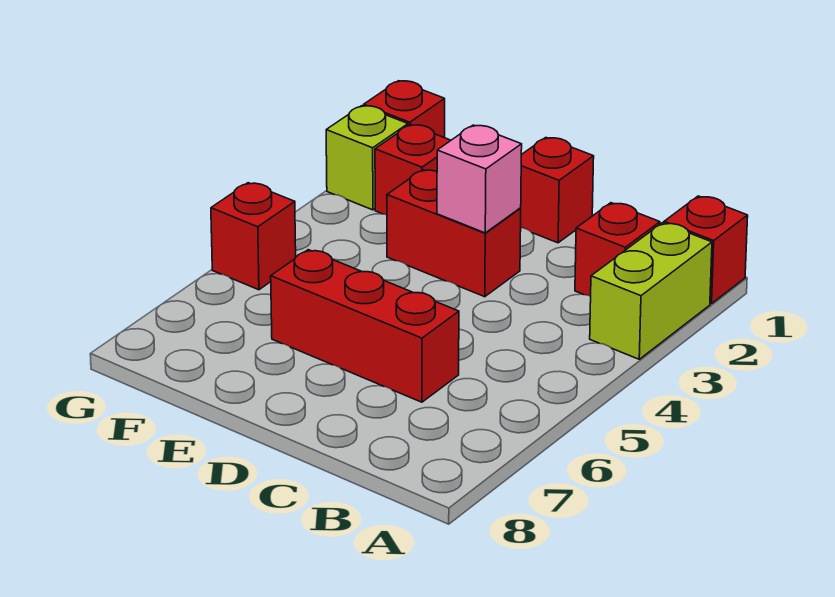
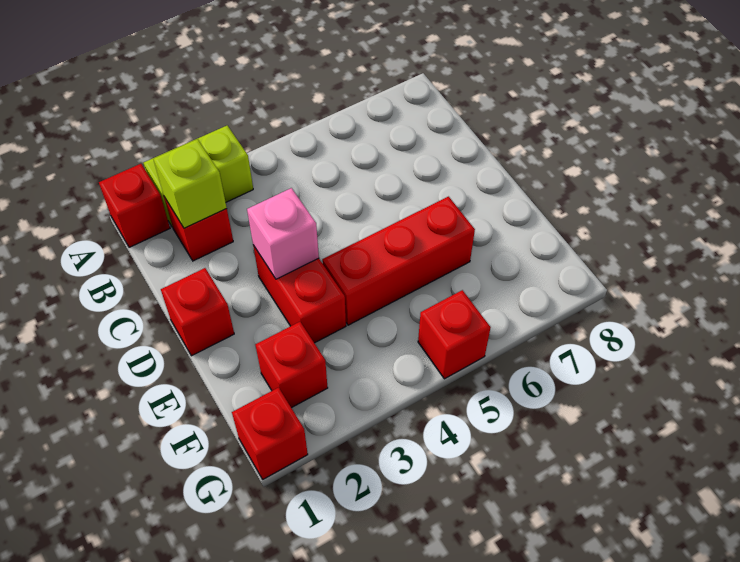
red 1x3 brick [271,250,459,402] -> red 1x3 brick turned to [322,197,475,325]
lime 1x1 brick [326,106,408,210] -> lime 1x1 brick moved to [154,139,227,228]

